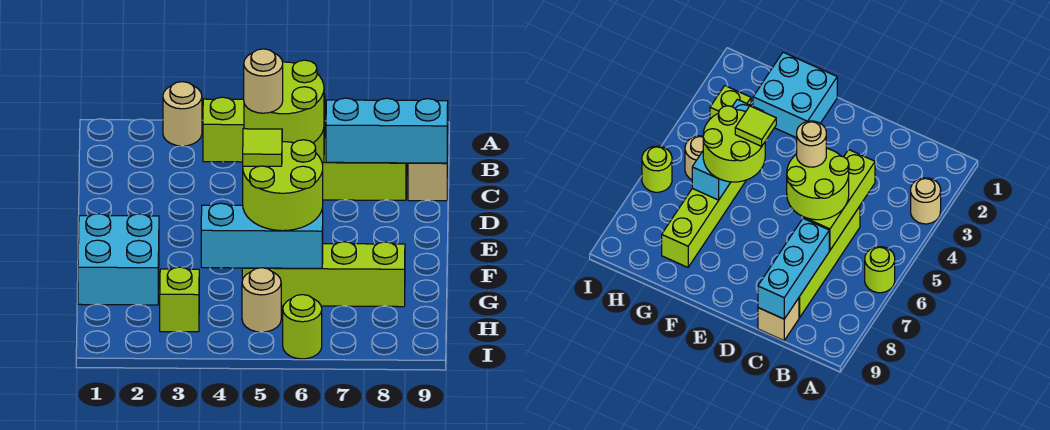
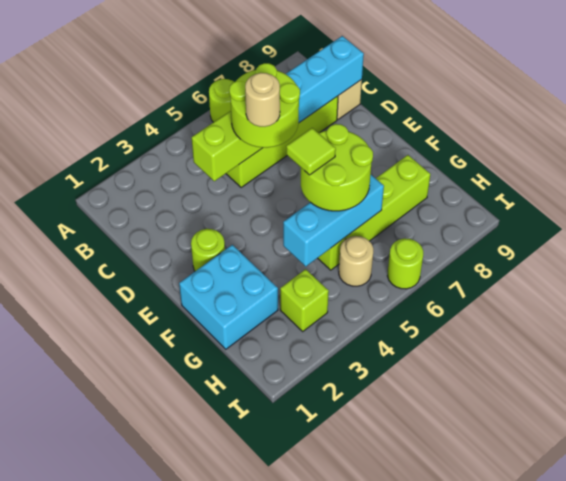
tan 1x1 round brick [163,82,202,146] -> none
none -> lime 1x1 round brick [191,229,225,271]

